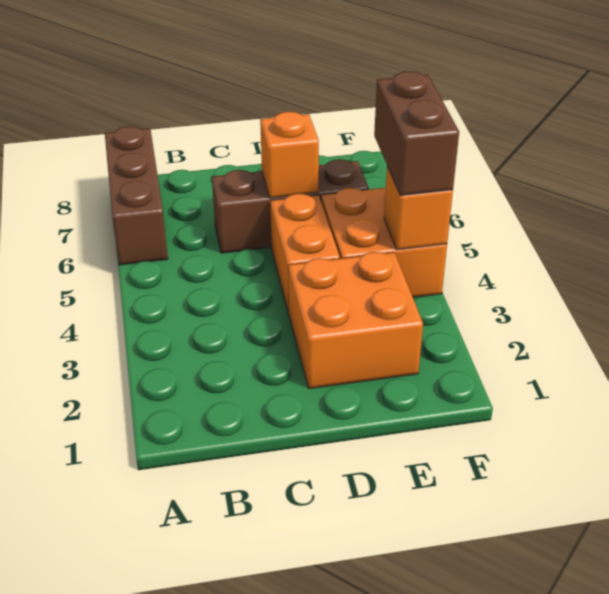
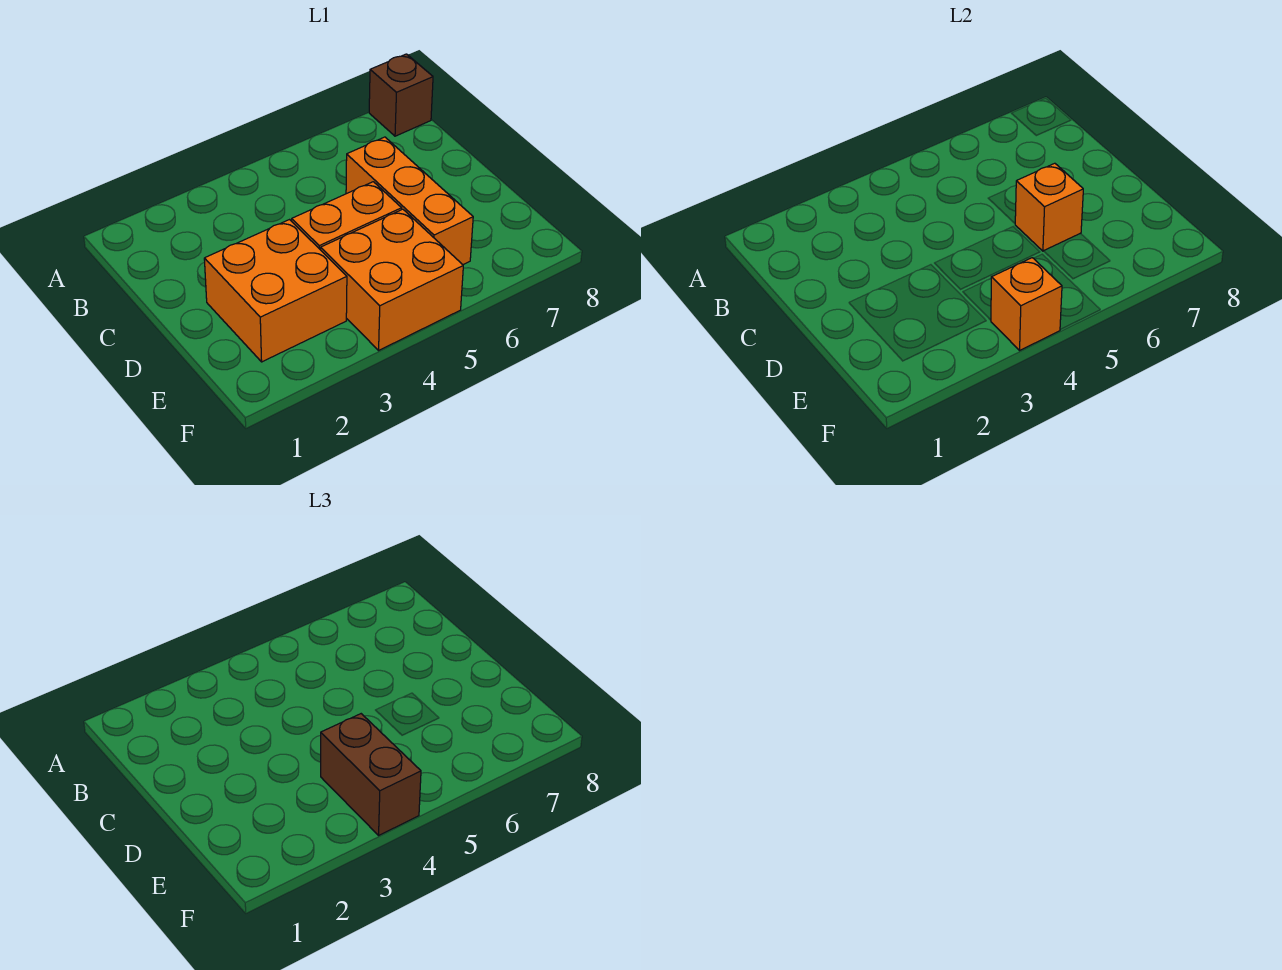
brown 1x3 brick [105,126,168,265] -> brown 1x1 brick [369,54,433,136]
brown 1x3 brick [212,159,369,253] -> orange 1x3 brick [346,137,473,265]
brown 1x2 brick [374,71,459,195] -> brown 1x2 brick turned to [321,714,421,835]

